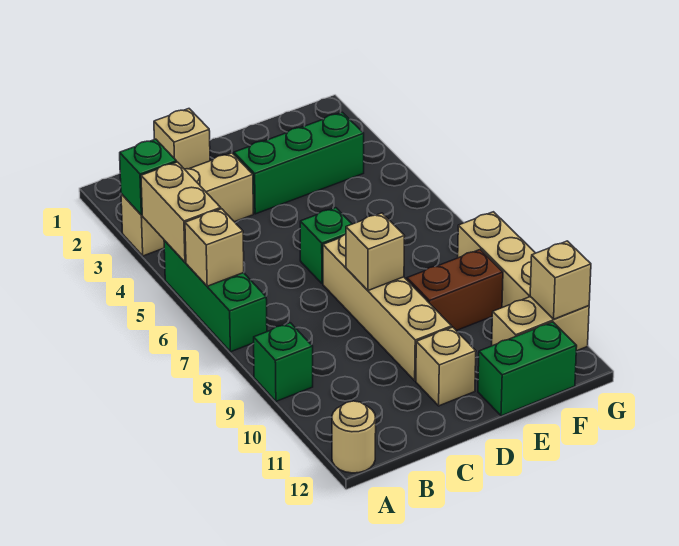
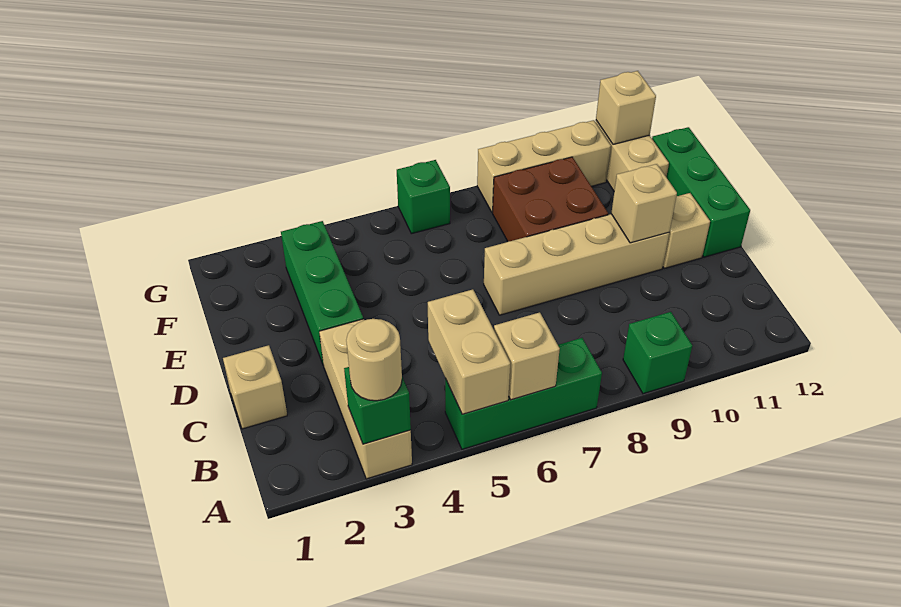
tan 1x2 brick [141,162,221,262] -> tan 1x2 brick turned to [428,289,510,414]
tan 1x1 round brick [332,401,376,473] -> tan 1x1 round brick moved to [346,319,402,401]
green 1x1 brick [300,208,352,284] -> green 1x1 brick moved to [397,160,450,234]
tan 1x1 brick [346,213,404,291] -> tan 1x1 brick moved to [611,164,677,243]
brown 1x2 brick [407,250,503,331] -> brown 2x2 brick [493,157,608,241]
green 1x2 brick [478,322,577,416] -> green 1x3 brick [652,127,750,257]

